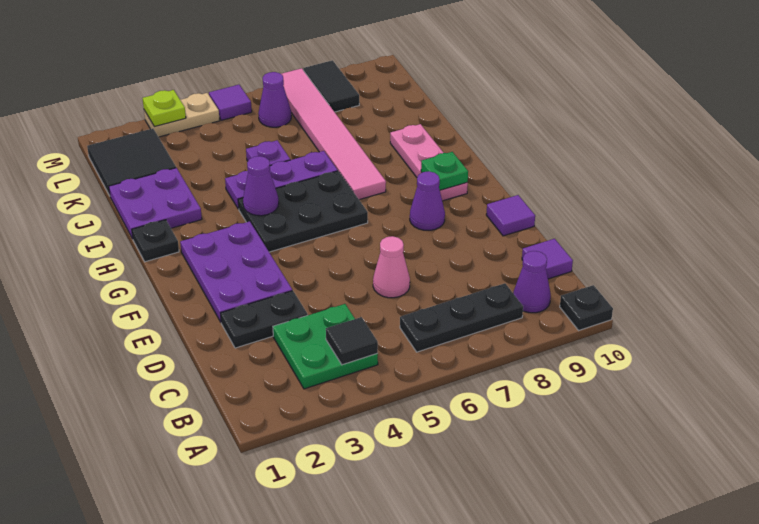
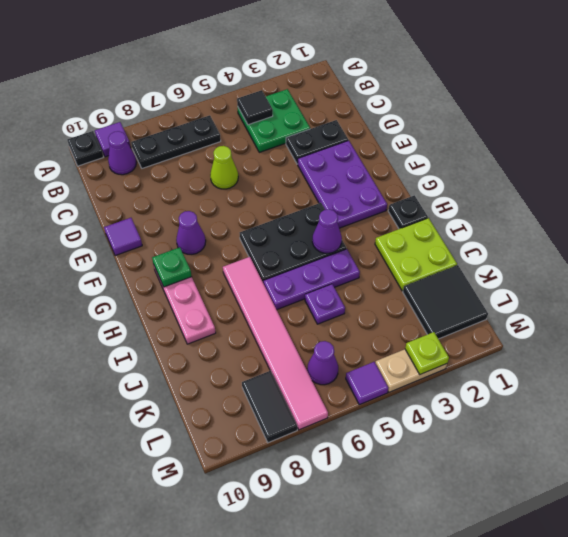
purple 1x1 tile [522,239,573,279] -> purple 1x1 tile moved to [95,122,131,157]
pink 1x1 cone [373,236,410,298] -> lime 1x1 cone [210,146,238,189]
purple 2x2 plate [109,168,202,239] -> lime 2x2 plate [375,218,457,291]

